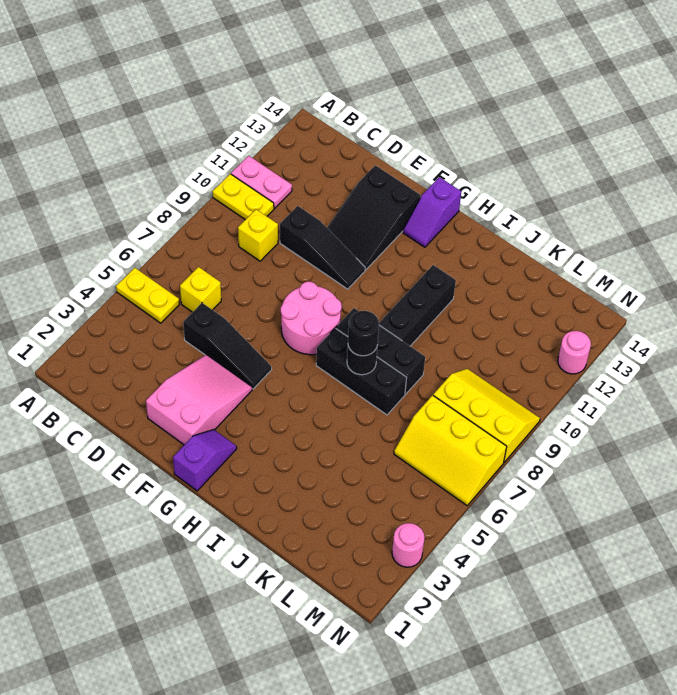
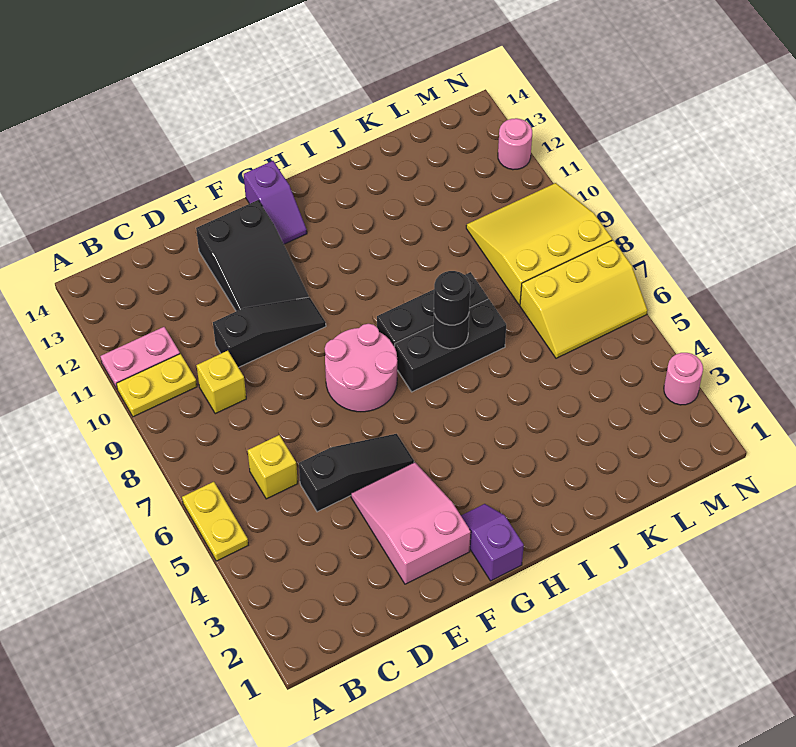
yellow 1x2 plate [116,268,179,323] -> yellow 1x2 plate turned to [182,482,248,561]
black 1x3 brick [379,265,456,346] -> none
yellow 2x3 slope [433,369,540,462] -> yellow 3x3 slope [466,183,612,305]

